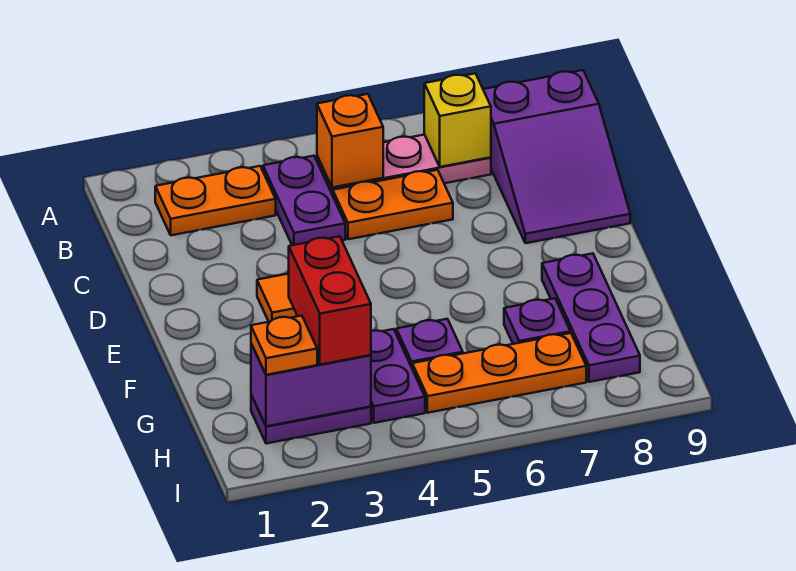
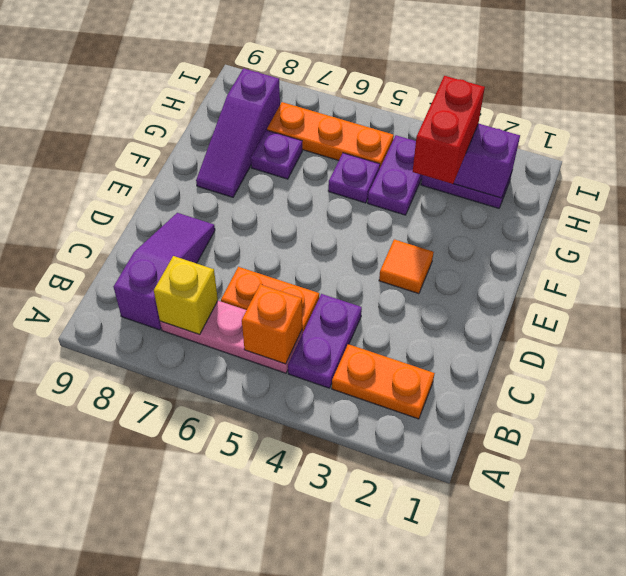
purple 2x3 slope [483,70,630,243] -> purple 1x3 slope [114,213,215,330]
purple 1x3 plate [542,253,640,382] -> purple 1x3 slope [196,68,280,197]
orange 1x1 plate [251,316,317,375] -> none

